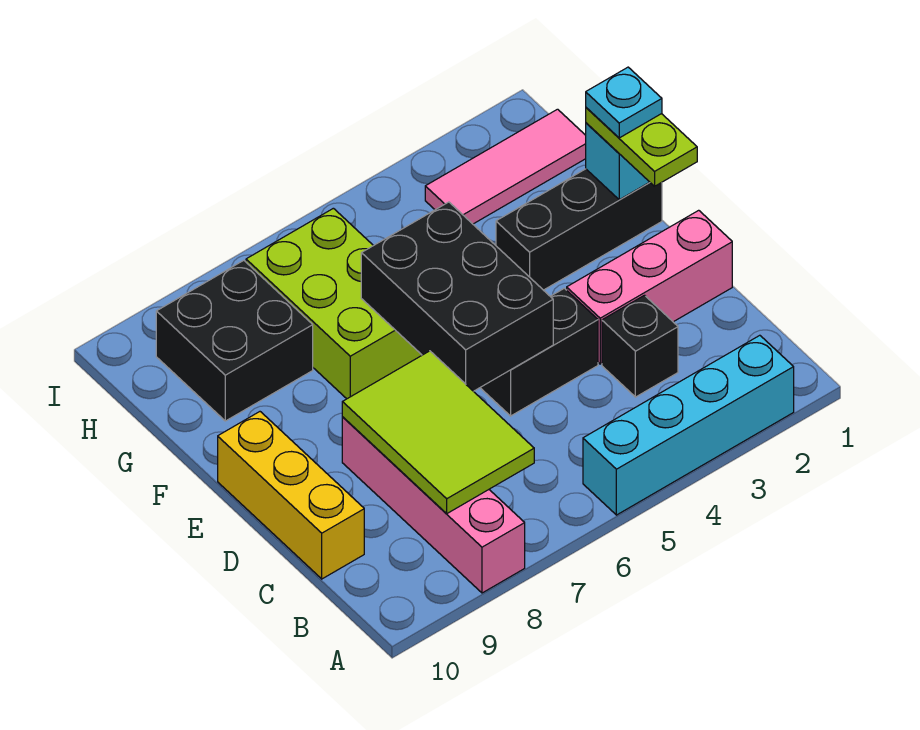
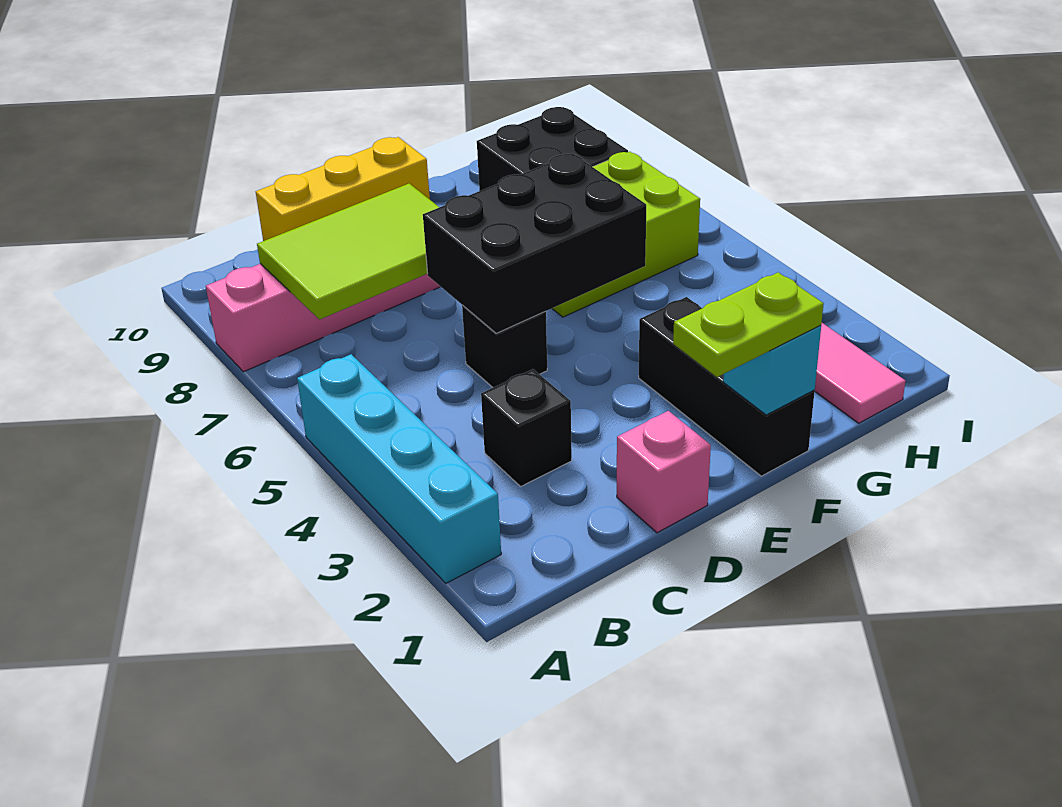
pink 1x3 brick [567,210,732,364] -> pink 1x1 brick [617,411,711,533]
black 1x2 brick [480,288,598,416] -> black 1x1 brick [462,305,547,388]
cyan 1x1 plate [586,67,662,138] -> none

